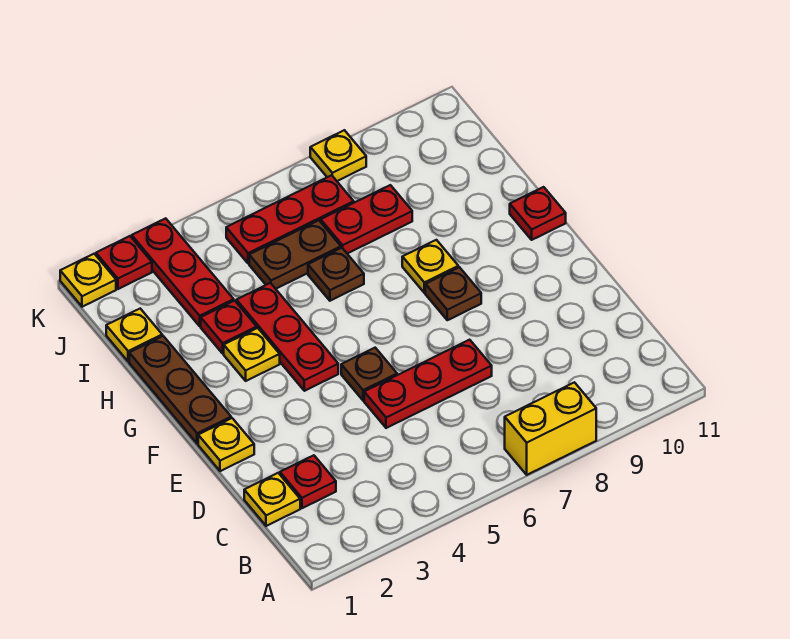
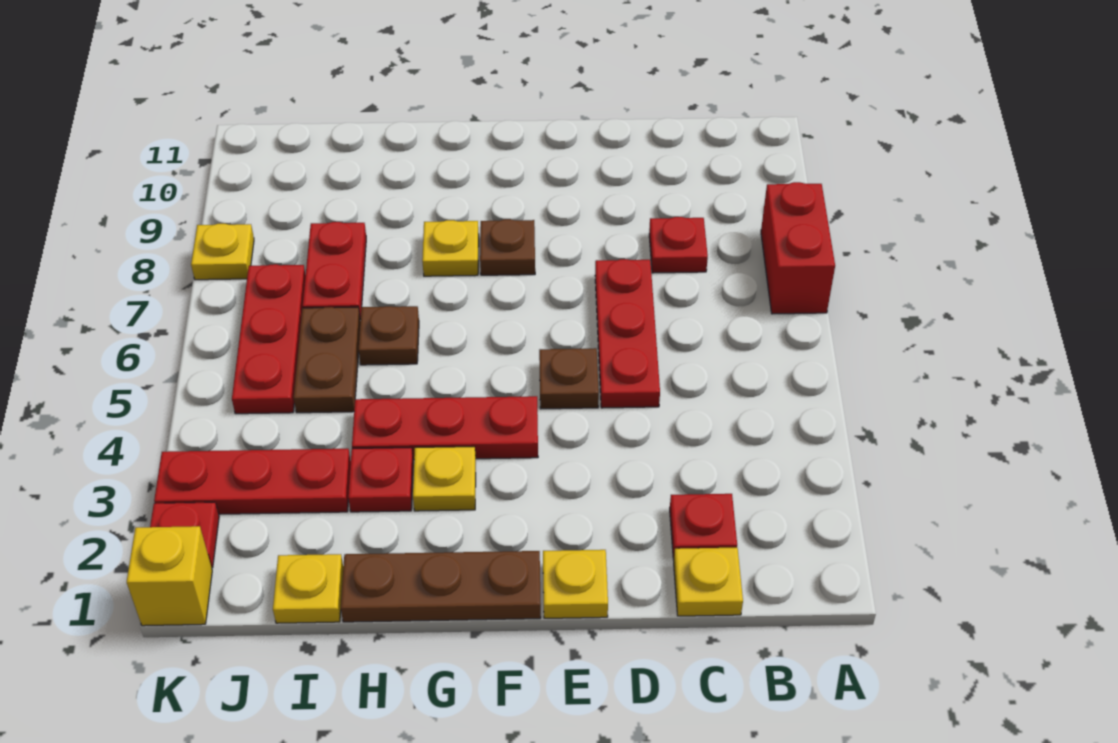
yellow 1x2 brick [505,382,596,475] -> red 1x2 brick [761,182,835,314]
red 1x1 plate [510,187,566,240] -> red 1x1 plate moved to [649,217,708,273]
yellow 1x1 plate [60,254,116,307] -> yellow 1x1 brick [127,526,212,626]

